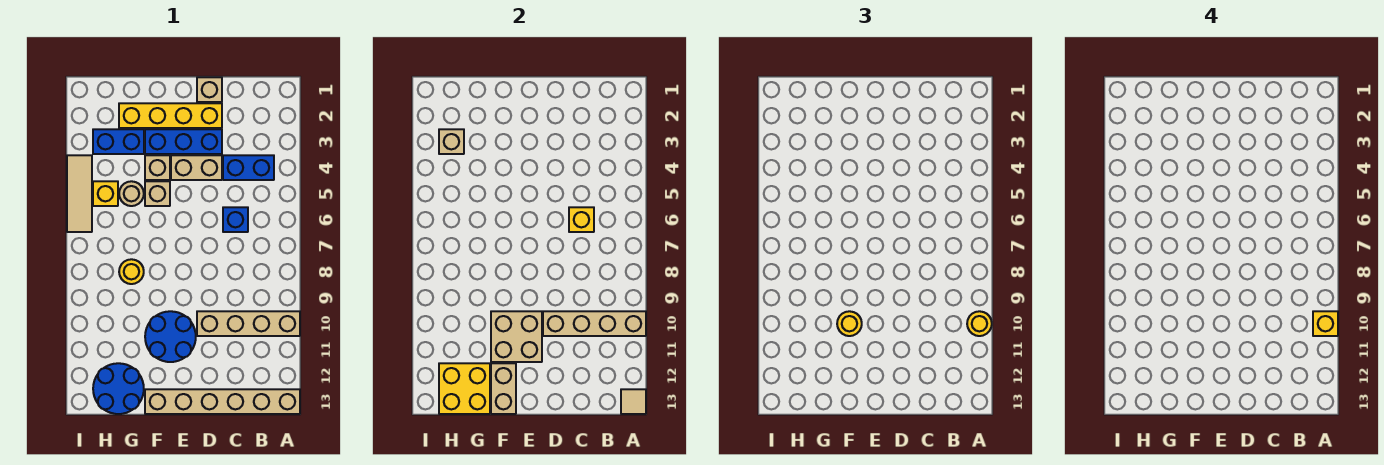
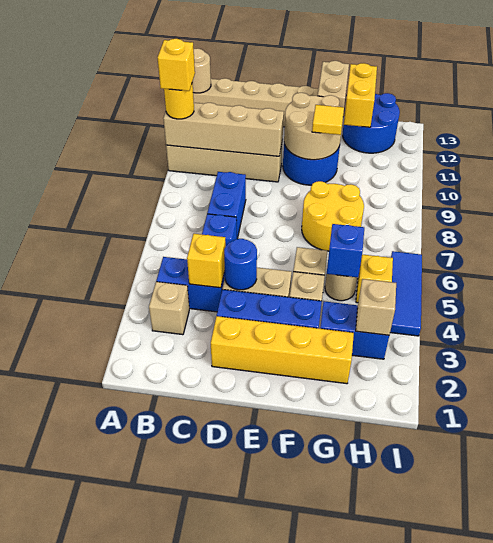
tan 1x1 tile [621,389,646,414] -> tan 1x1 round brick [192,48,211,93]
yellow 1x1 brick [569,207,594,232] -> yellow 1x1 brick moved to [187,234,226,288]
none -> blue 1x2 brick [207,172,246,239]
tan 1x1 brick [197,77,222,102] -> tan 1x1 brick moved to [149,282,189,335]
none -> blue 1x1 round brick [224,239,257,290]
tan 2x2 brick [491,311,542,362] -> tan 2x2 round brick [284,93,341,160]
yellow 1x1 round brick [837,311,862,336] -> yellow 1x1 tile [312,105,344,135]
none -> blue 1x1 brick [327,224,364,277]
yellow 1x1 round brick [119,259,144,284] -> yellow 2x2 round brick [302,181,364,251]
yellow 2x2 brick [439,363,490,414] -> yellow 1x2 brick [344,63,377,127]
tan 1x3 tile [67,155,92,232] -> blue 1x3 tile [390,251,422,336]

